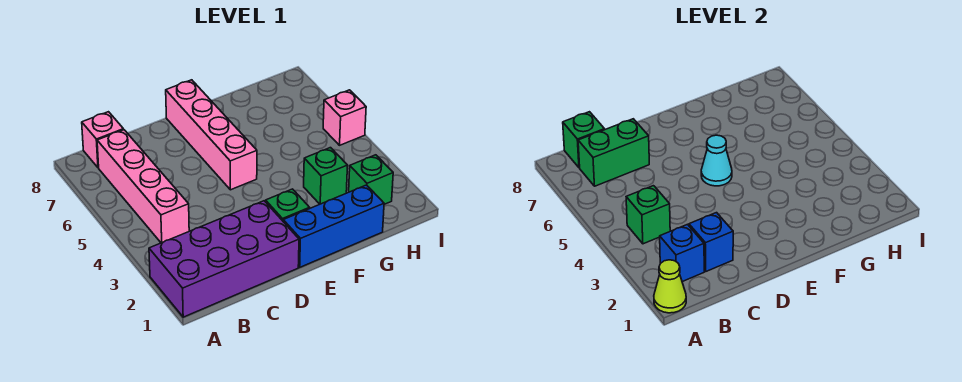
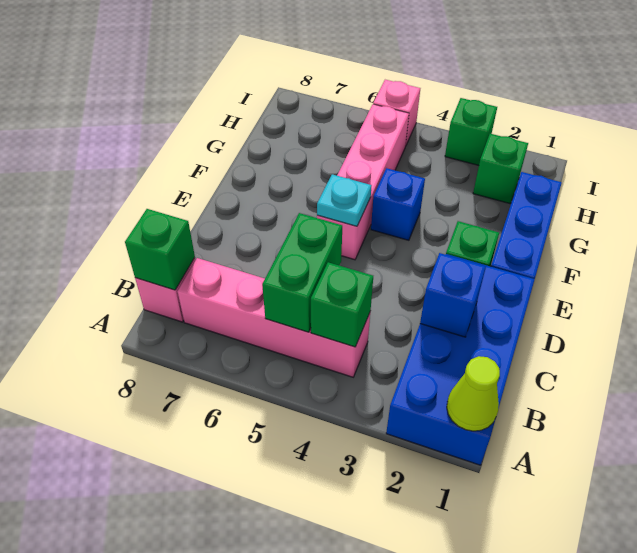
purple 2x4 brick [149,201,299,317] -> blue 2x4 brick [386,254,535,465]
blue 1x1 brick [660,224,704,282] -> blue 1x1 brick moved to [371,168,425,240]
green 1x2 brick [578,119,649,186] -> green 1x2 brick moved to [262,213,342,332]
pink 1x4 brick [166,80,257,190] -> pink 1x4 brick turned to [317,104,409,260]
cyan 1x1 cone [701,135,732,186] -> cyan 1x1 plate [317,174,372,226]
green 1x1 brick [304,148,348,204] -> green 1x1 brick moved to [445,98,497,165]

